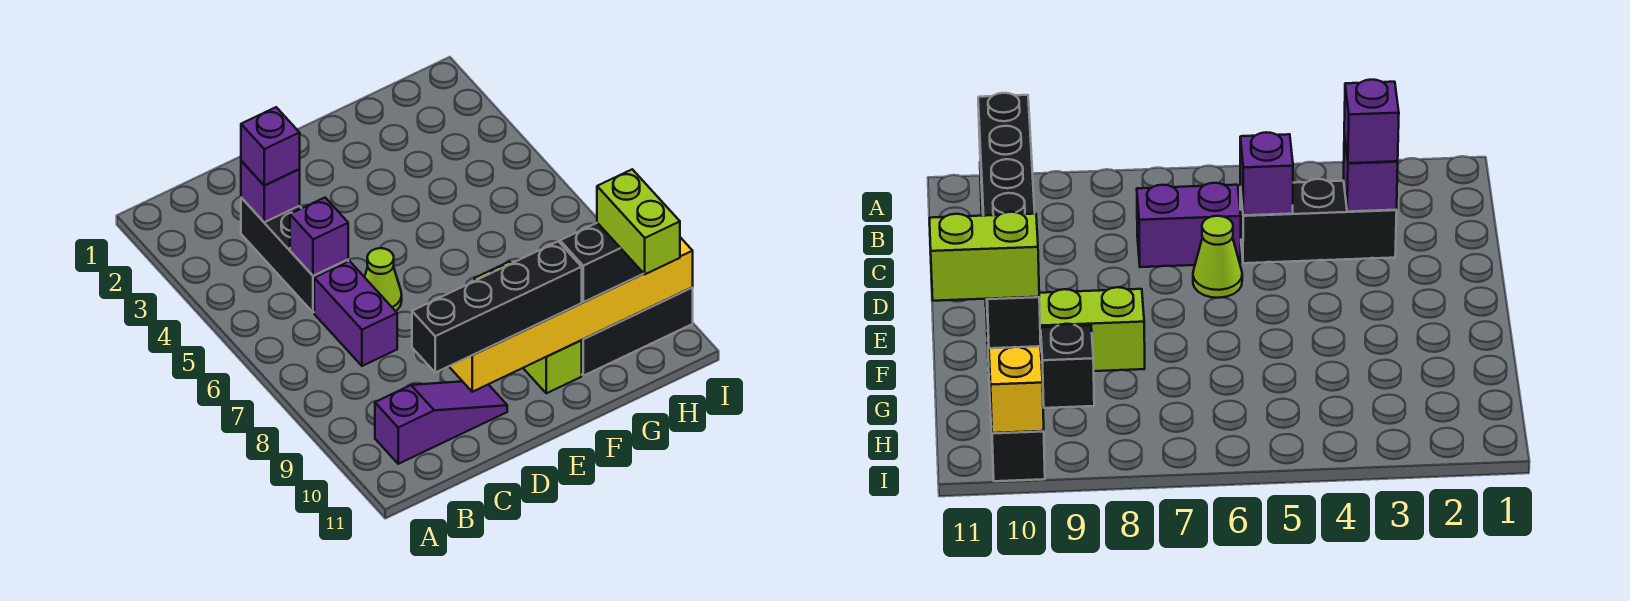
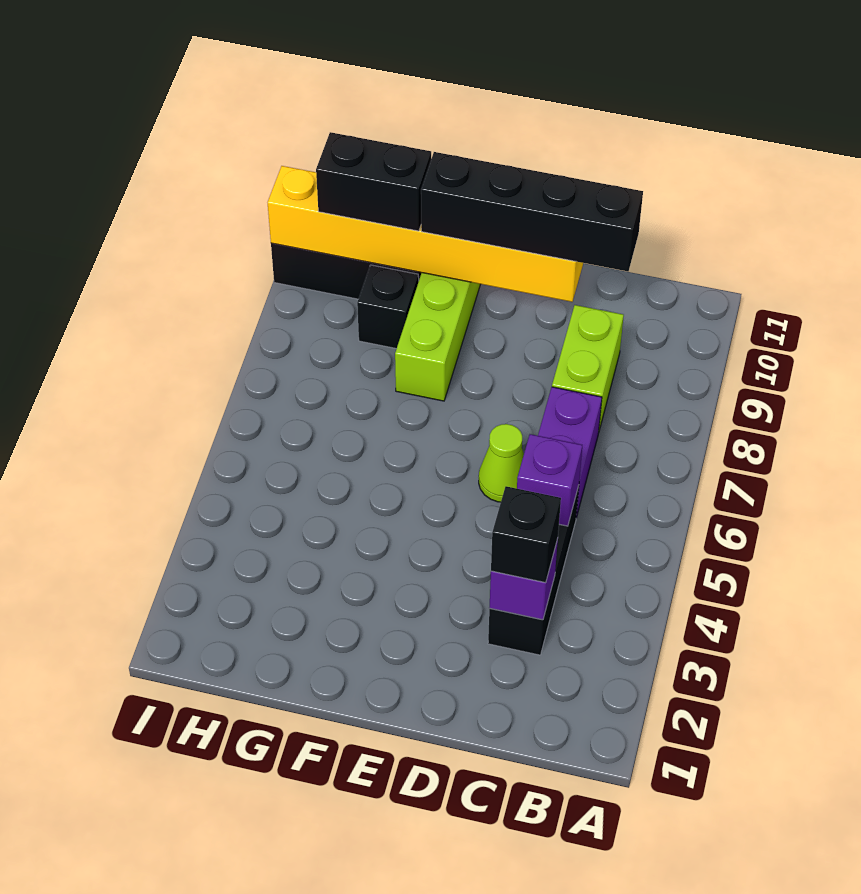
purple 1x3 slope [375,381,507,464] -> none
purple 1x1 brick [241,107,300,186] -> black 1x1 brick [491,486,561,583]
lime 1x2 brick [597,169,680,274] -> lime 1x2 brick moved to [552,305,624,430]

